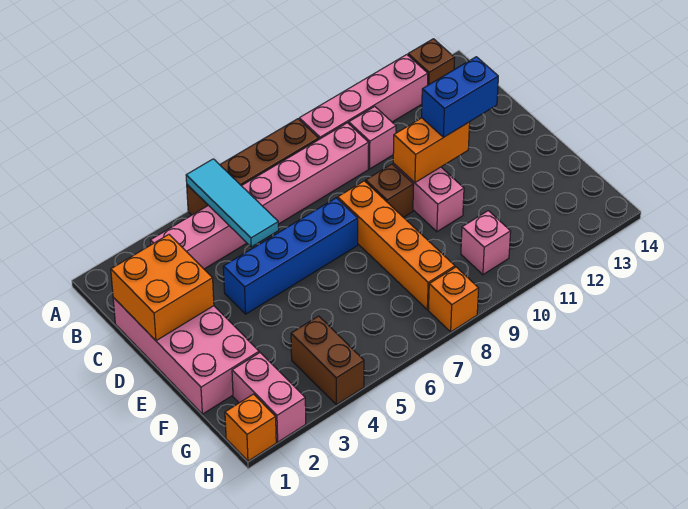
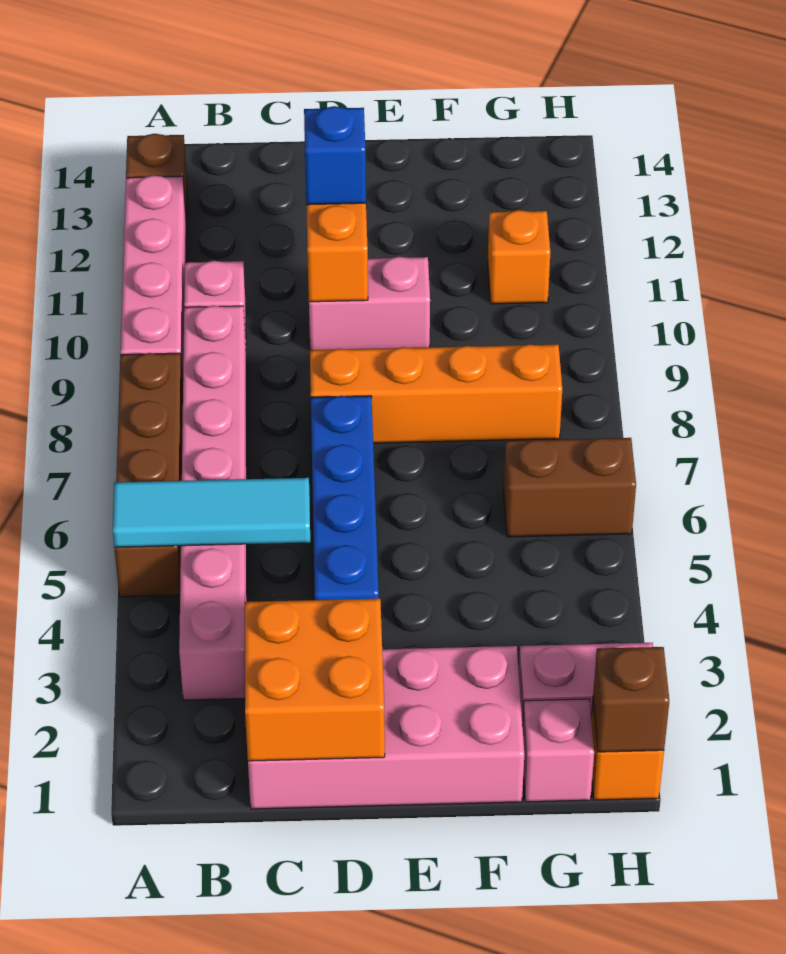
brown 1x1 brick [366,164,414,217] -> brown 1x1 brick moved to [593,647,669,752]
blue 1x2 brick [422,57,498,137] -> blue 1x1 brick [304,106,366,205]
brown 1x2 brick [291,316,364,405] -> brown 1x2 brick moved to [503,438,636,537]
pink 1x1 brick [461,211,511,275] -> pink 1x1 brick moved to [523,699,594,802]
orange 1x1 brick [428,267,479,332] -> orange 1x1 brick moved to [488,210,550,304]

